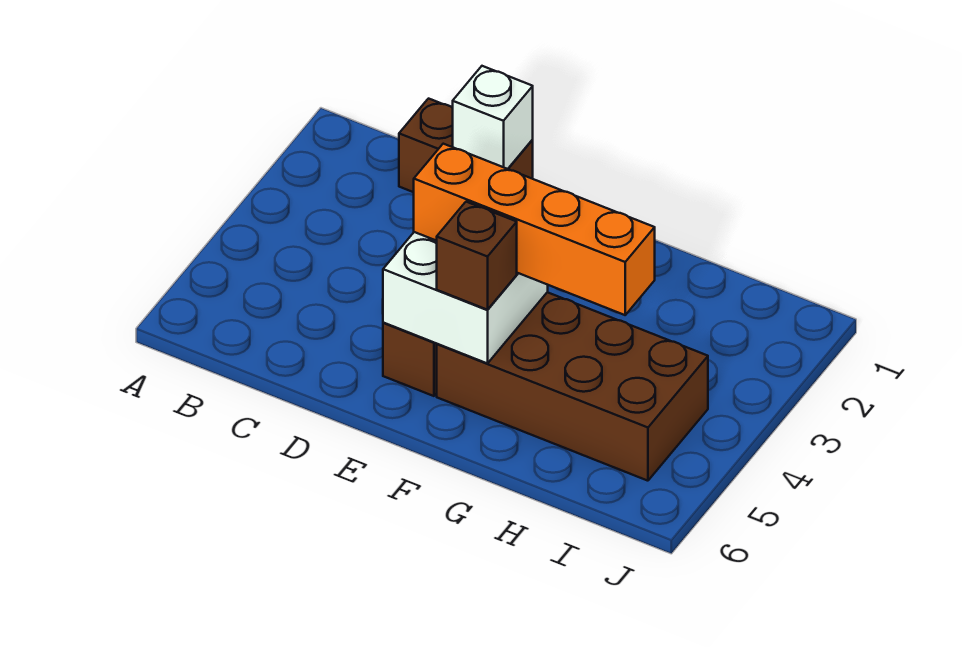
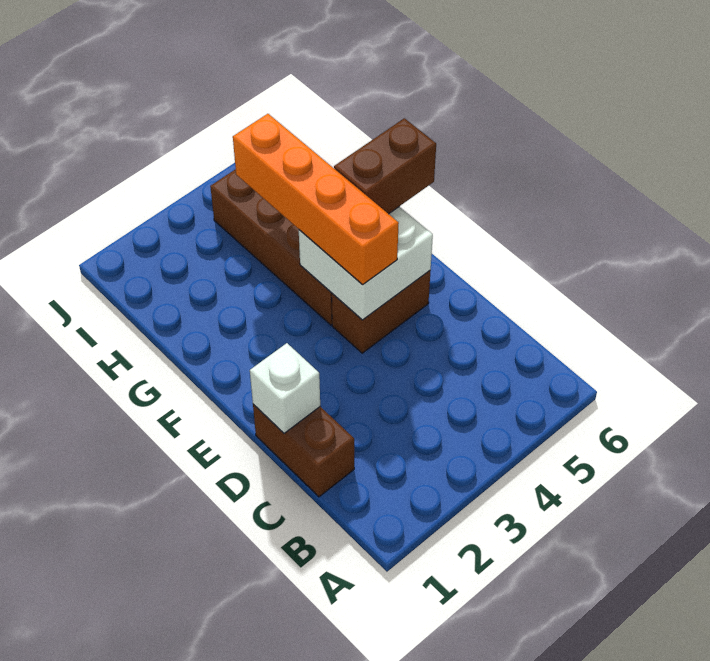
brown 1x1 brick [437,202,517,310] -> brown 1x2 brick [334,118,436,214]

